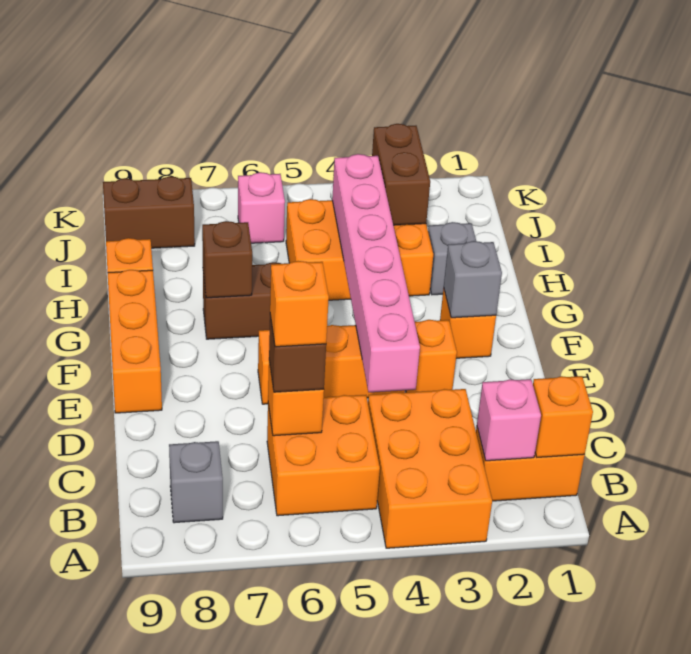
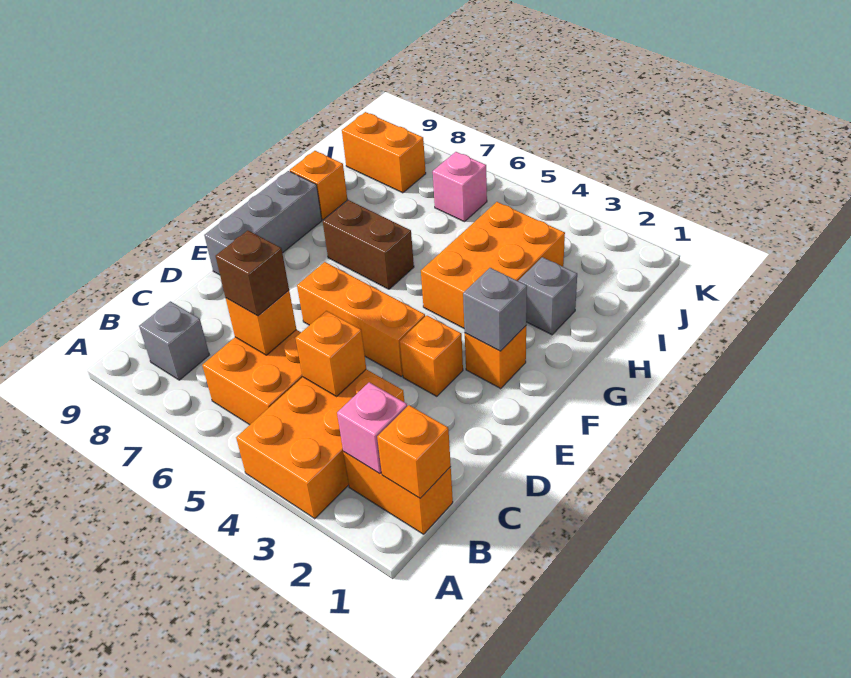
orange 1x1 brick [270,261,329,347] -> orange 1x1 brick moved to [295,311,366,396]
pink 1x6 brick [332,154,420,392] -> none
orange 1x3 brick [108,270,162,413] -> grey 1x3 brick [204,171,322,275]
brown 1x1 brick [202,221,252,298] -> none
orange 2x3 brick [286,199,433,300] -> orange 2x3 brick turned to [421,202,565,328]
brown 1x2 brick [372,124,430,225] -> none
brown 1x2 brick [103,176,195,248] -> orange 1x2 brick [342,112,426,193]

